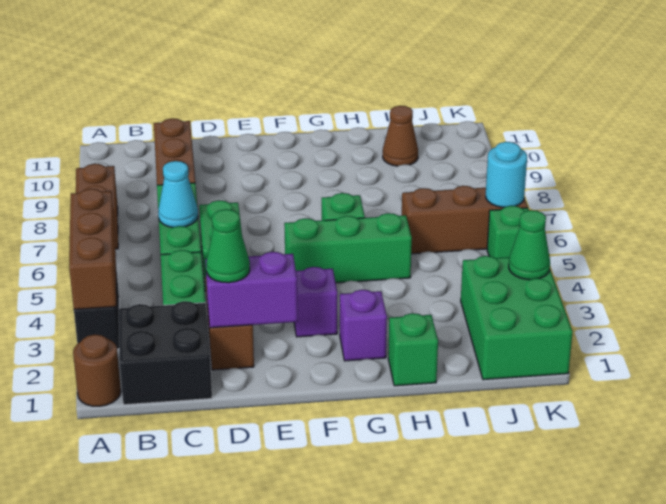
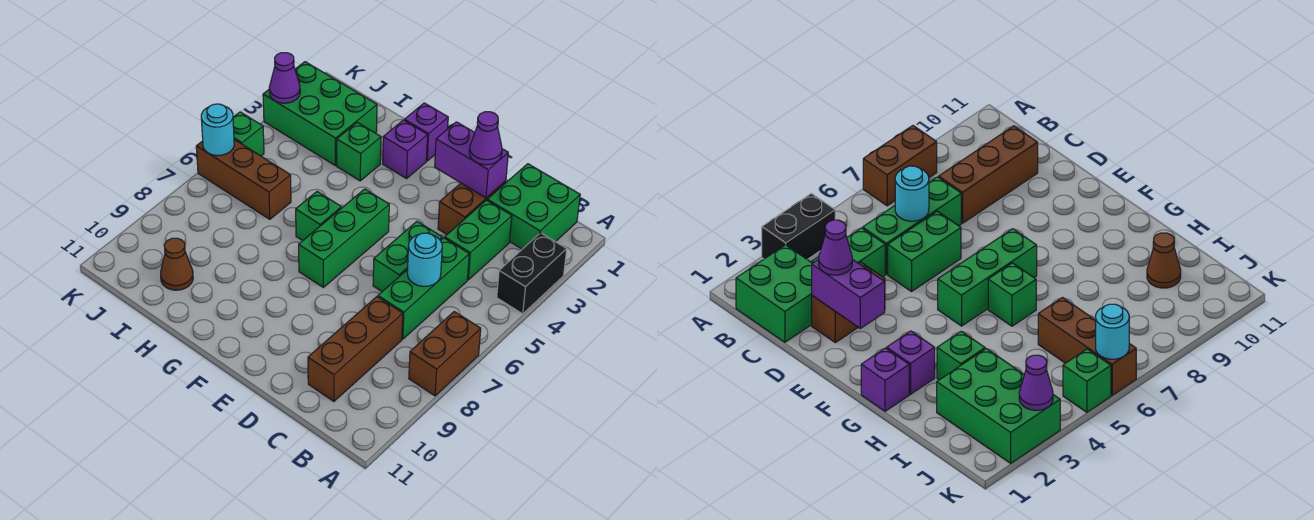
brown 1x1 round brick [73,334,121,406] -> none
brown 1x3 brick [69,189,116,310] -> none
black 2x2 brick [119,301,212,405] -> green 2x2 brick [487,164,580,249]
cyan 1x1 cone [158,161,198,227] -> cyan 1x1 round brick [407,233,442,286]
green 1x1 cone [206,209,250,283] -> purple 1x1 cone [469,112,502,165]
purple 1x1 brick [294,267,337,337] -> purple 1x1 brick moved to [404,103,448,161]
green 1x3 brick [284,213,412,283] -> green 1x3 brick turned to [299,189,389,287]
green 1x1 brick [388,313,438,386] -> green 1x1 brick moved to [337,122,381,181]
green 2x3 brick [461,256,573,380] -> green 2x3 brick turned to [263,62,377,165]
green 1x1 cone [509,210,550,280] -> purple 1x1 cone [269,53,300,103]

